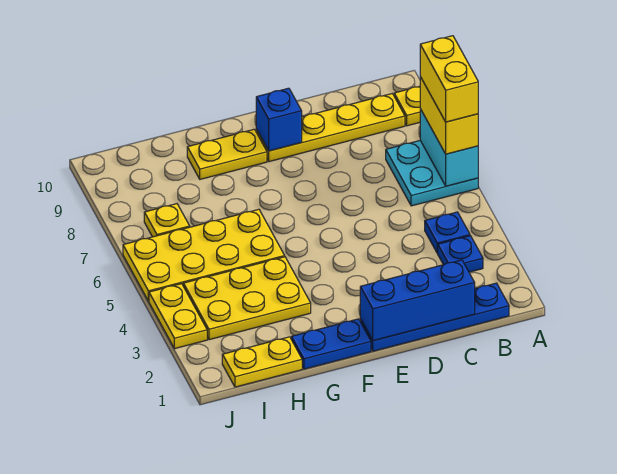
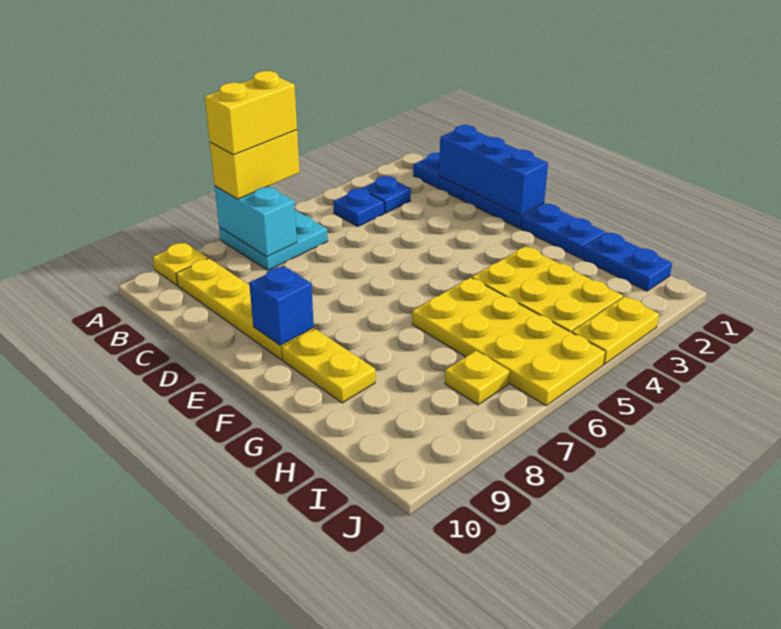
cyan 1x2 brick [420,109,478,186] -> cyan 1x2 brick turned to [215,186,297,257]
yellow 1x2 plate [222,337,302,387] -> blue 1x2 plate [582,233,672,291]

